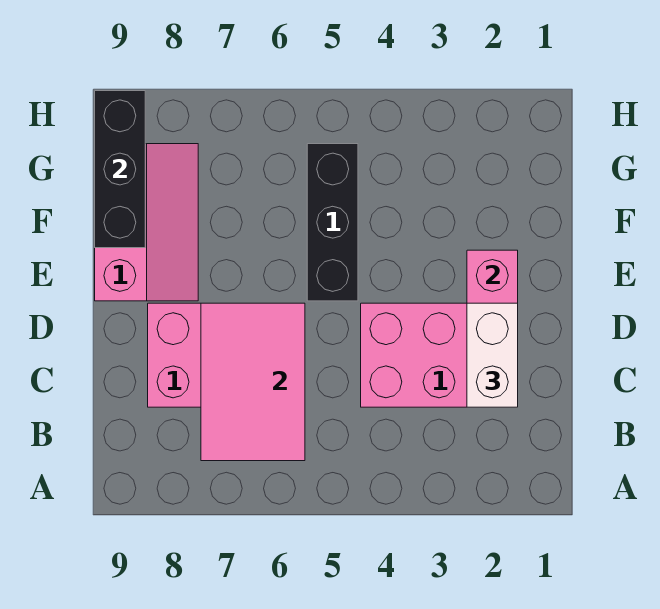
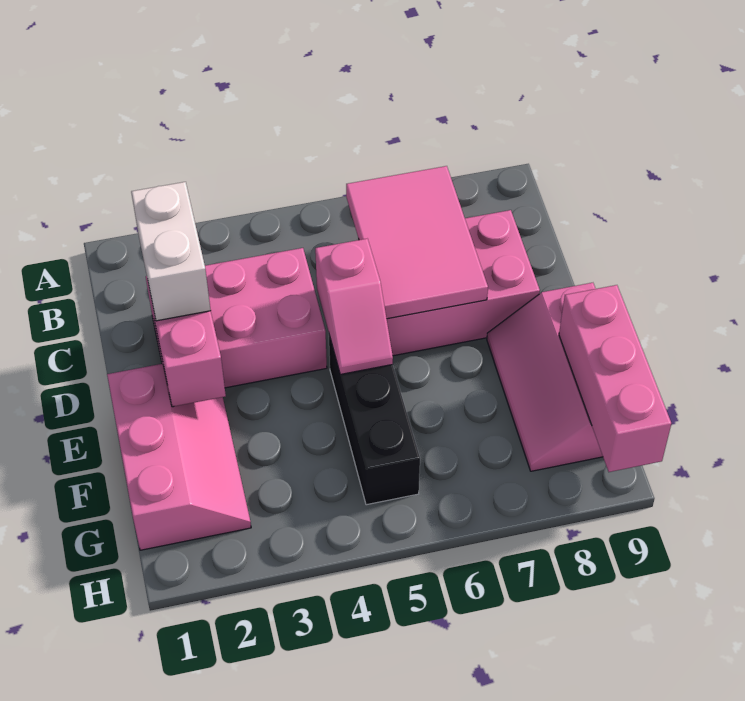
none -> pink 1x2 slope [315,239,393,374]
none -> pink 2x3 slope [107,364,251,550]
black 1x3 brick [95,91,145,248] -> pink 1x3 brick [559,285,671,472]

